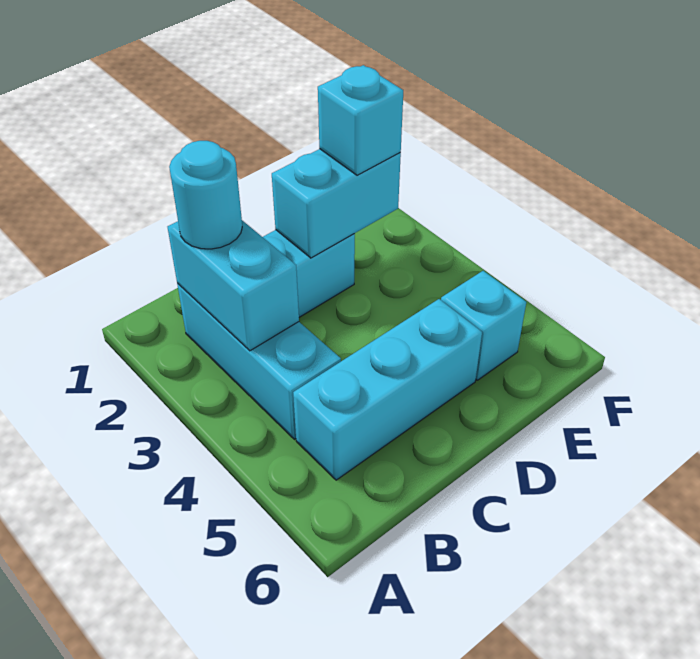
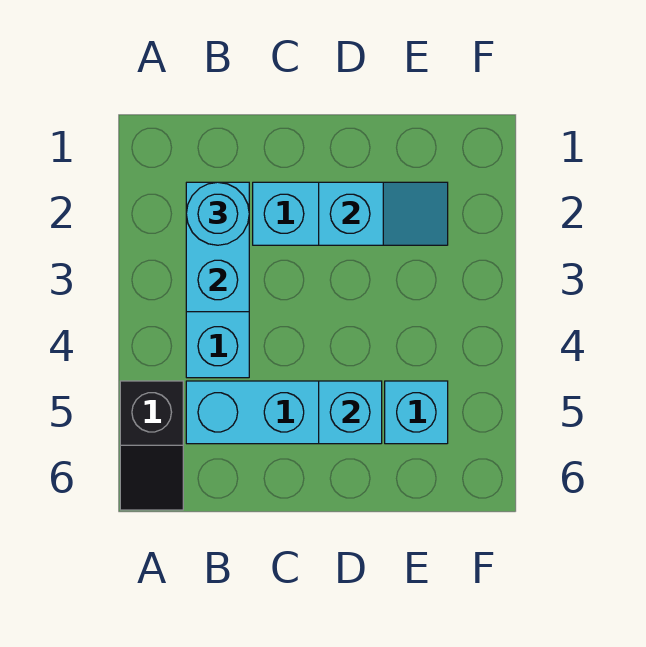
none -> black 1x2 slope [120,381,183,510]
cyan 1x2 brick [272,149,401,258] -> cyan 1x2 slope [319,182,448,245]
cyan 1x1 brick [318,65,403,175] -> cyan 1x1 brick moved to [319,381,382,444]

